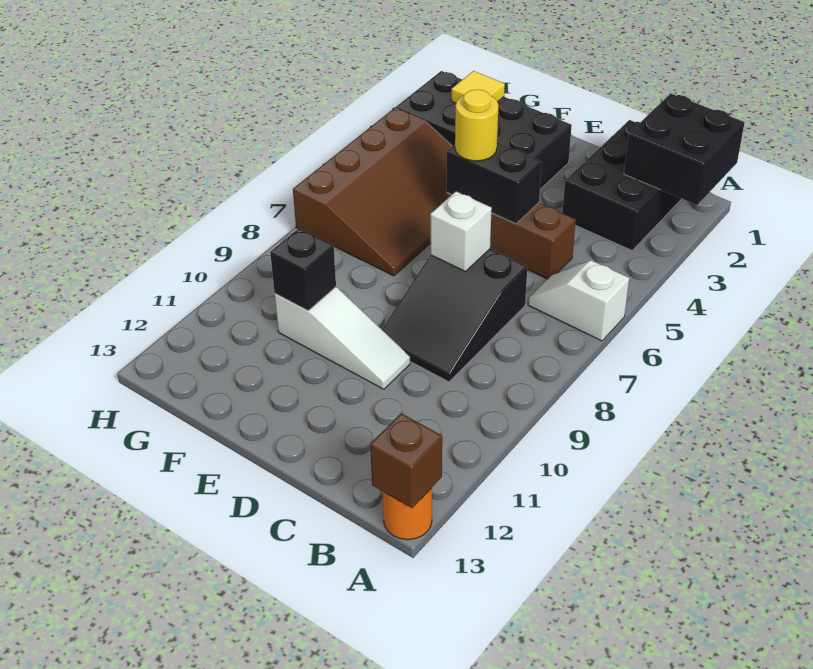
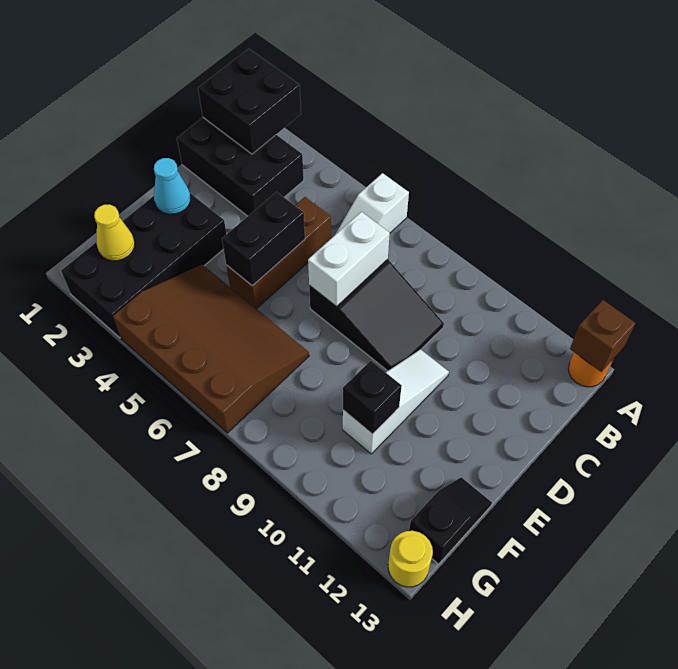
white 1x1 brick [430,191,492,272] -> white 1x2 brick [308,212,390,307]
none -> cyan 1x1 cone [154,158,190,214]
yellow 1x1 round brick [455,89,498,161] -> yellow 1x1 round brick moved to [388,531,433,587]
none -> black 1x2 slope [409,477,492,564]
yellow 1x1 tile [451,71,505,103] -> yellow 1x1 cone [94,205,135,261]

